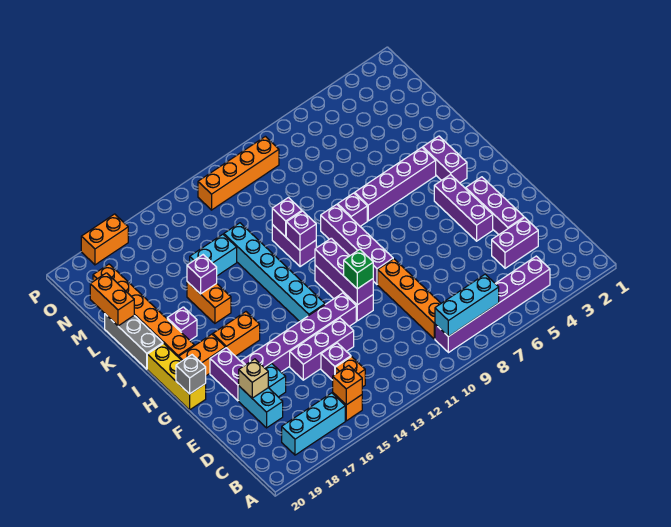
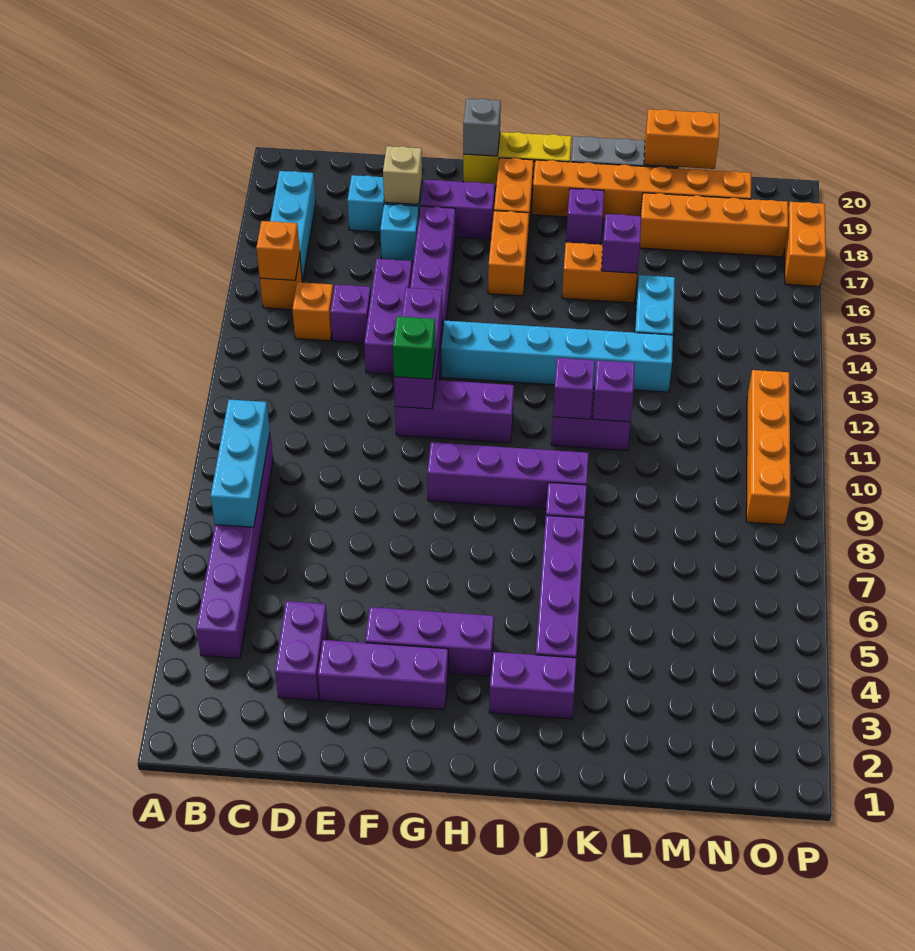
orange 1x4 brick [378,259,441,339] -> orange 1x4 brick moved to [640,193,788,257]
purple 1x3 brick [315,238,373,305] -> purple 1x3 brick turned to [394,288,443,409]

